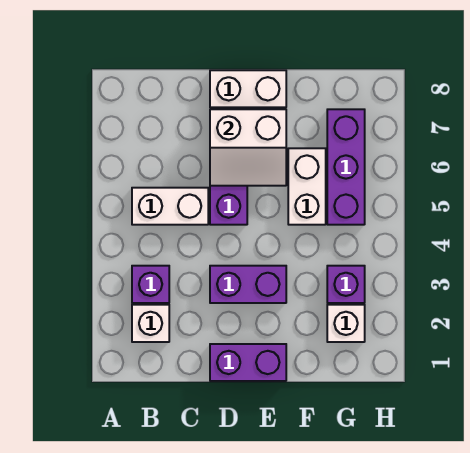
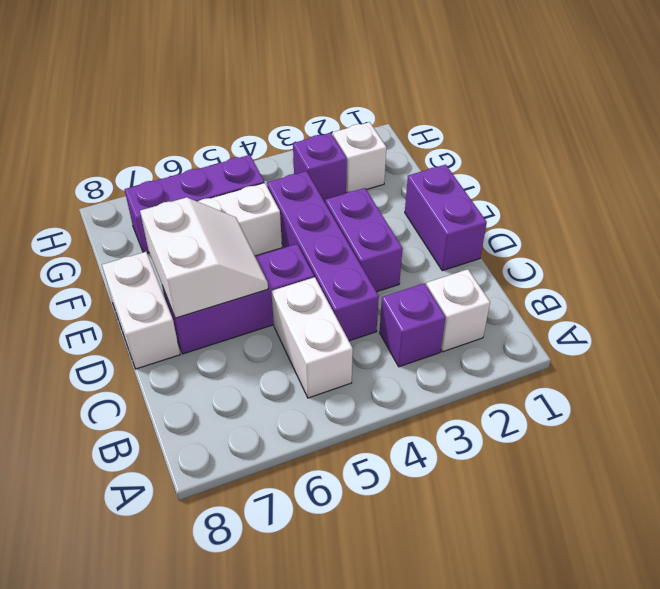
none -> purple 1x4 brick [267,171,379,341]

